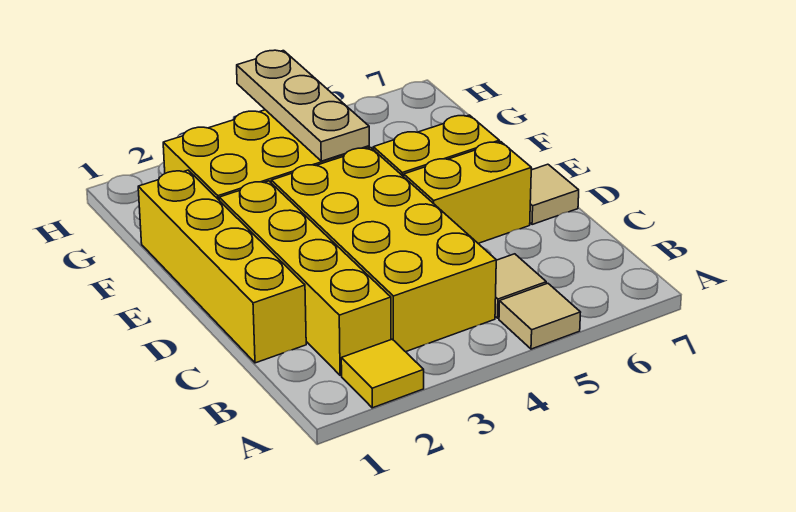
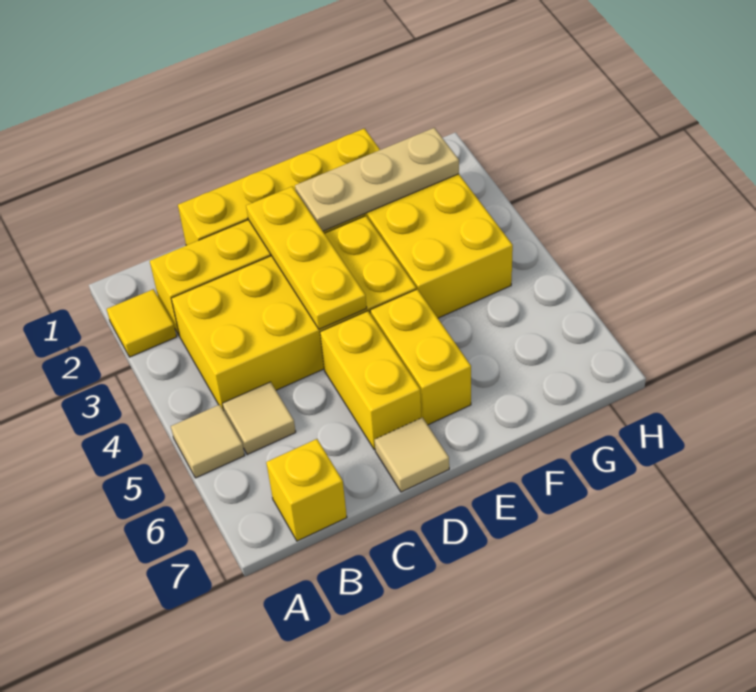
none -> yellow 1x1 brick [266,439,347,541]
none -> yellow 1x3 plate [246,186,367,329]
tan 1x3 plate [237,50,369,161] -> tan 1x3 plate moved to [295,128,459,231]

